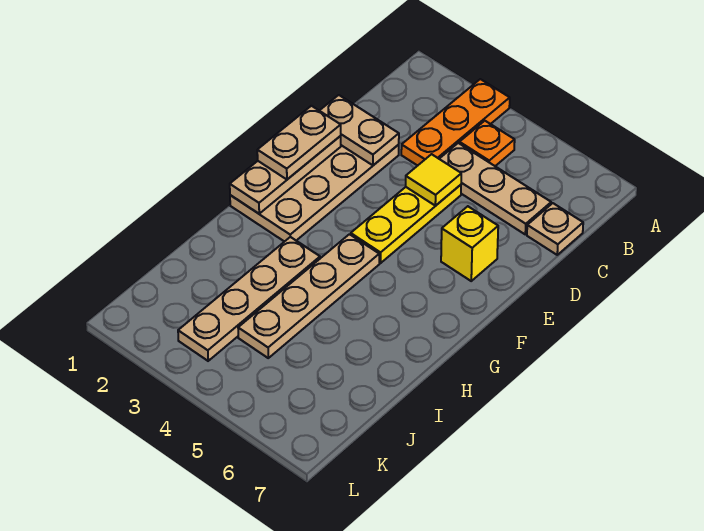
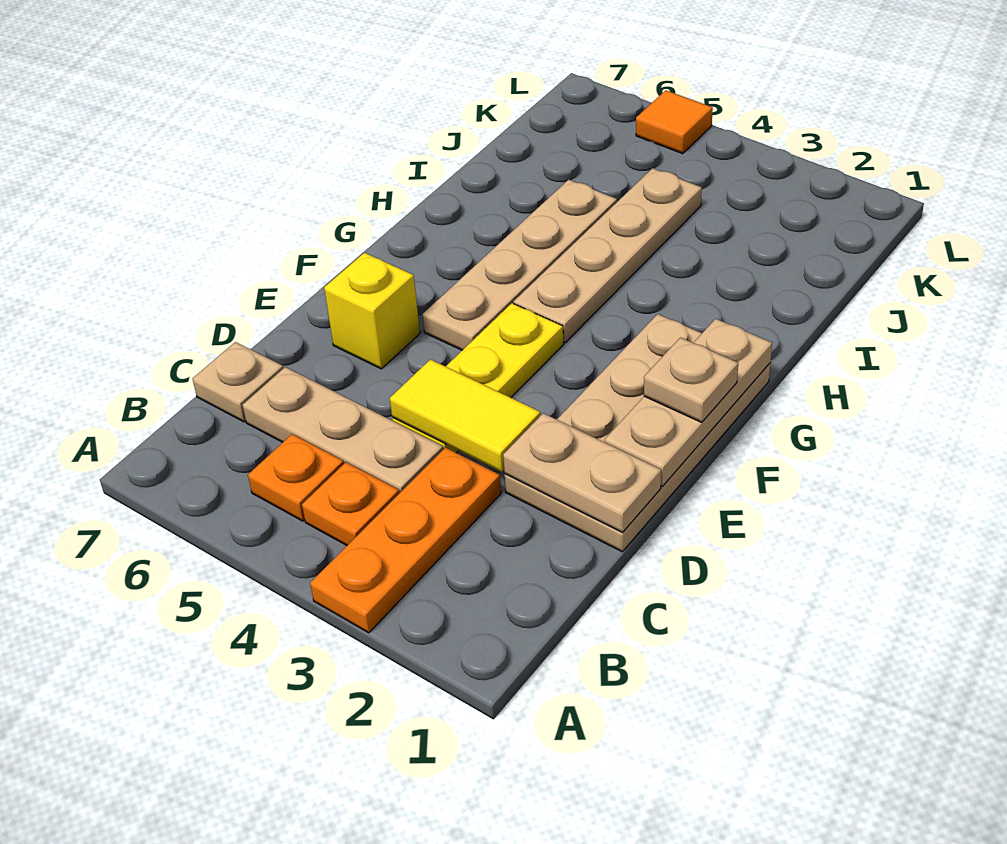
none -> orange 1x1 plate [248,434,344,521]
yellow 1x1 tile [406,154,461,206] -> yellow 1x2 tile [390,359,540,472]
tan 1x2 plate [257,106,341,179] -> tan 1x1 plate [644,338,738,422]
tan 1x4 plate [178,237,320,361] -> tan 1x4 plate moved to [422,180,617,350]
none -> orange 1x1 tile [636,90,713,154]

